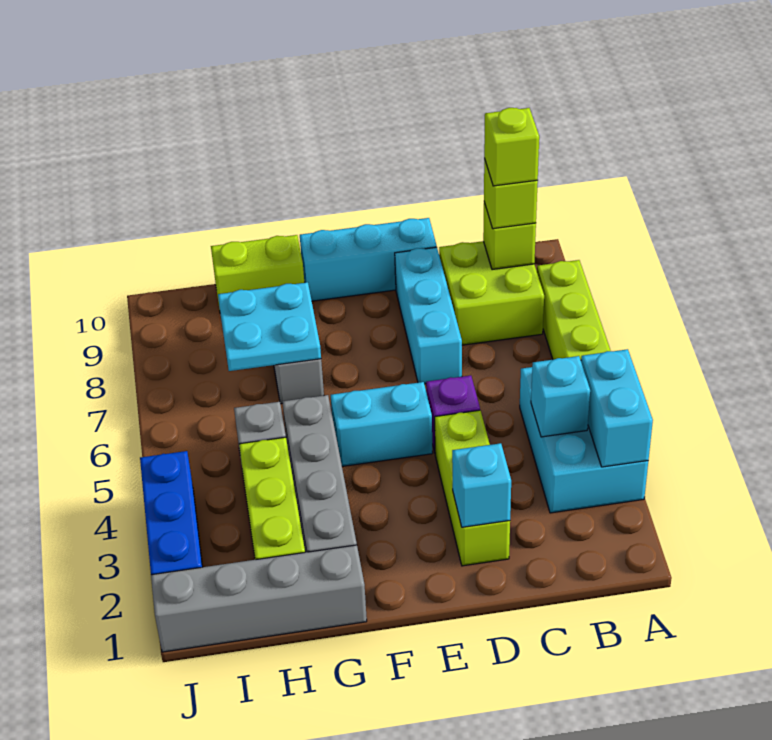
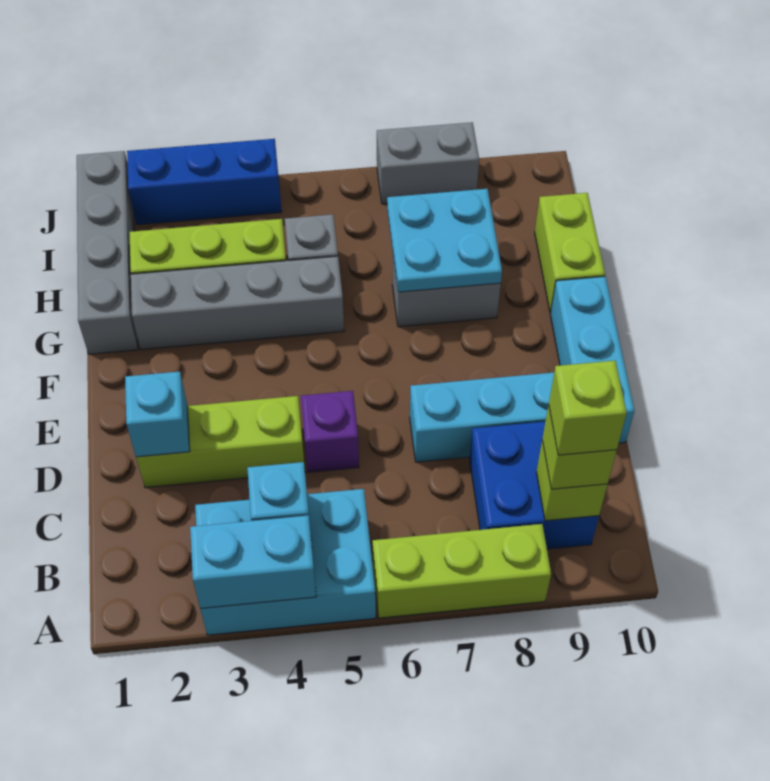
lime 2x2 brick [439,241,544,345] -> blue 2x2 brick [469,422,599,549]
cyan 1x2 brick [331,382,433,466] -> none
none -> grey 1x2 brick [377,122,479,204]

